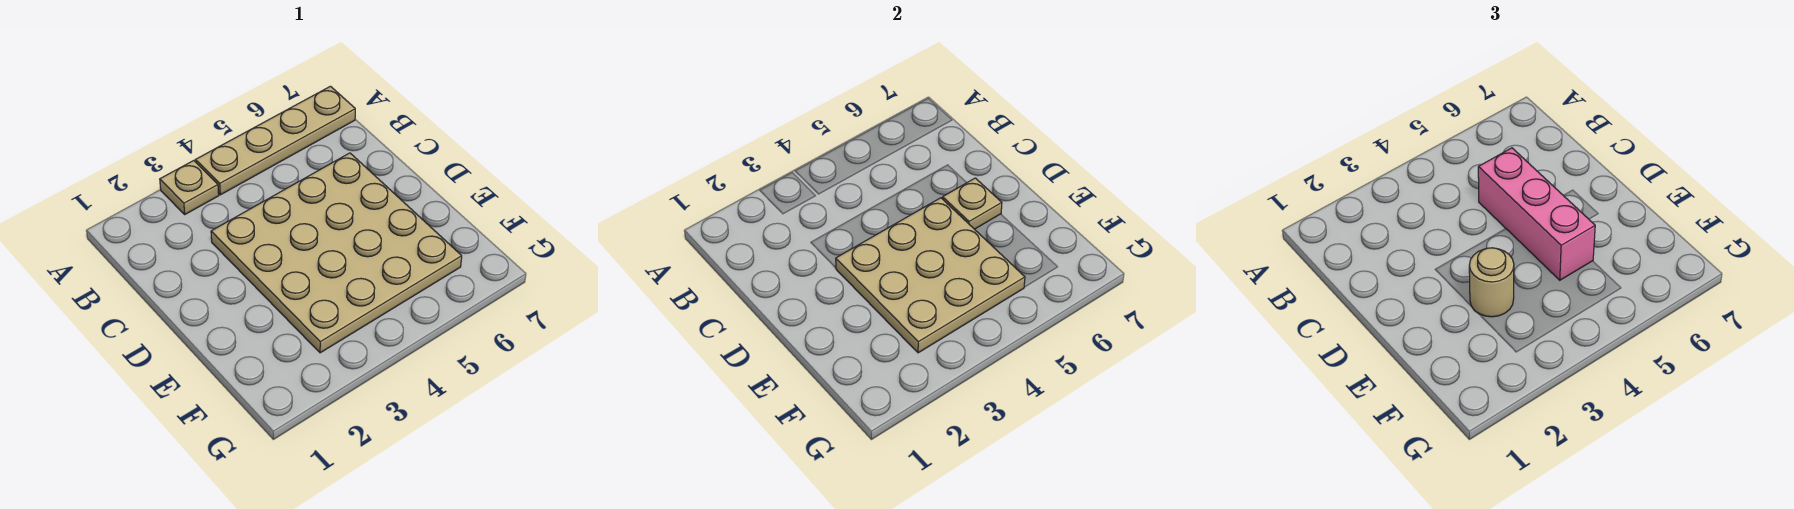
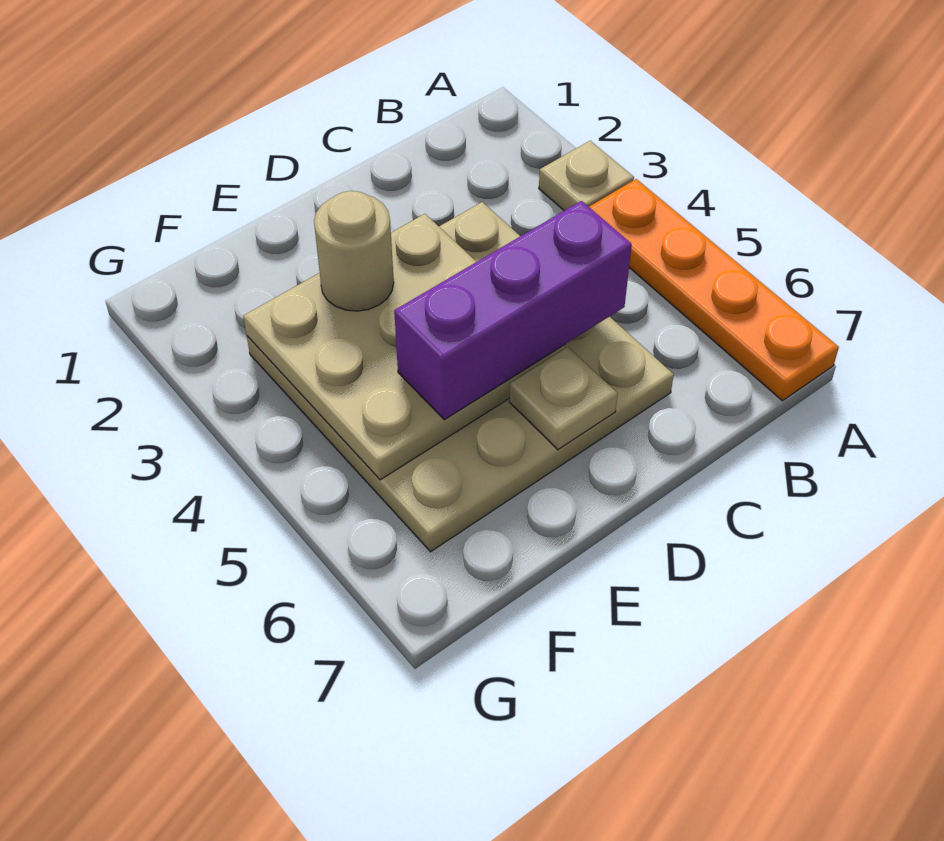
tan 1x4 plate [196,86,355,195] -> orange 1x4 plate [589,179,839,401]
pink 1x3 brick [1478,148,1595,280] -> purple 1x3 brick [394,201,632,420]

